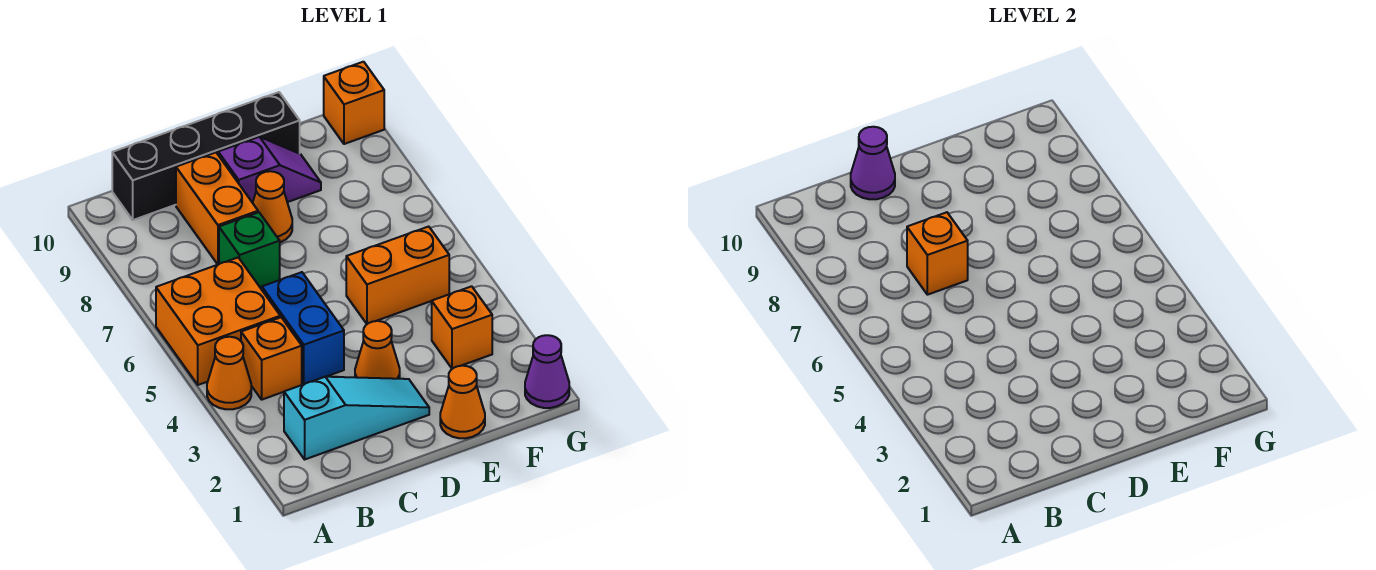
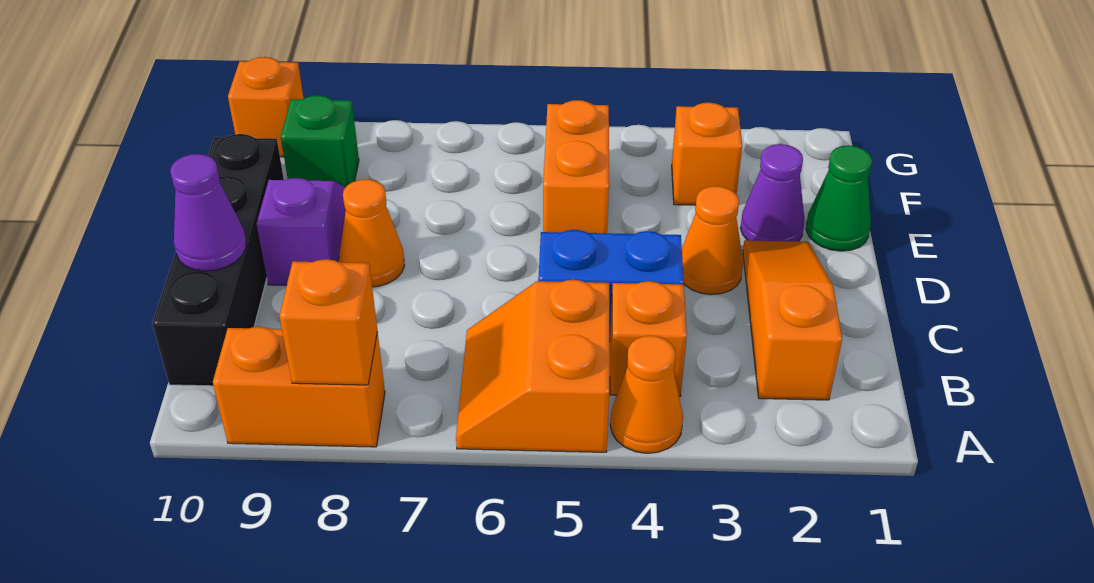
orange 2x2 brick [156,258,280,385] -> orange 2x2 slope [456,280,609,452]
cyan 1x3 slope [284,377,429,459] -> orange 1x3 slope [743,240,842,400]
green 1x1 brick [219,212,280,287] -> green 1x1 brick moved to [281,95,359,187]
orange 1x1 brick [907,212,968,295] -> orange 1x1 brick moved to [279,259,377,385]
orange 1x2 brick [176,153,258,265] -> orange 1x2 brick moved to [213,327,385,447]
orange 1x1 cone [440,366,485,438] -> green 1x1 cone [806,145,872,251]
purple 1x1 cone [525,335,569,408] -> purple 1x1 cone moved to [740,144,805,241]

